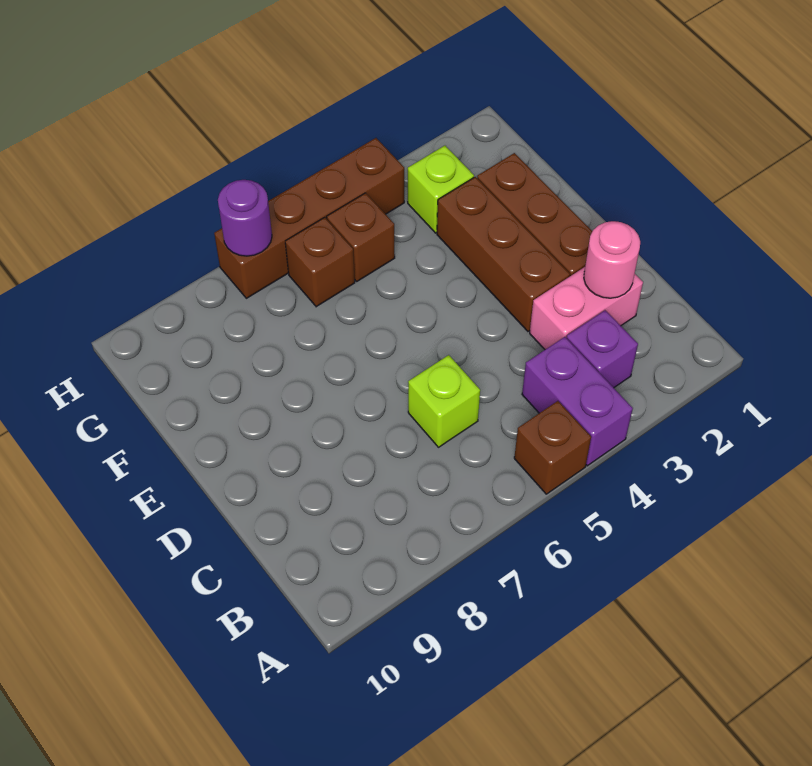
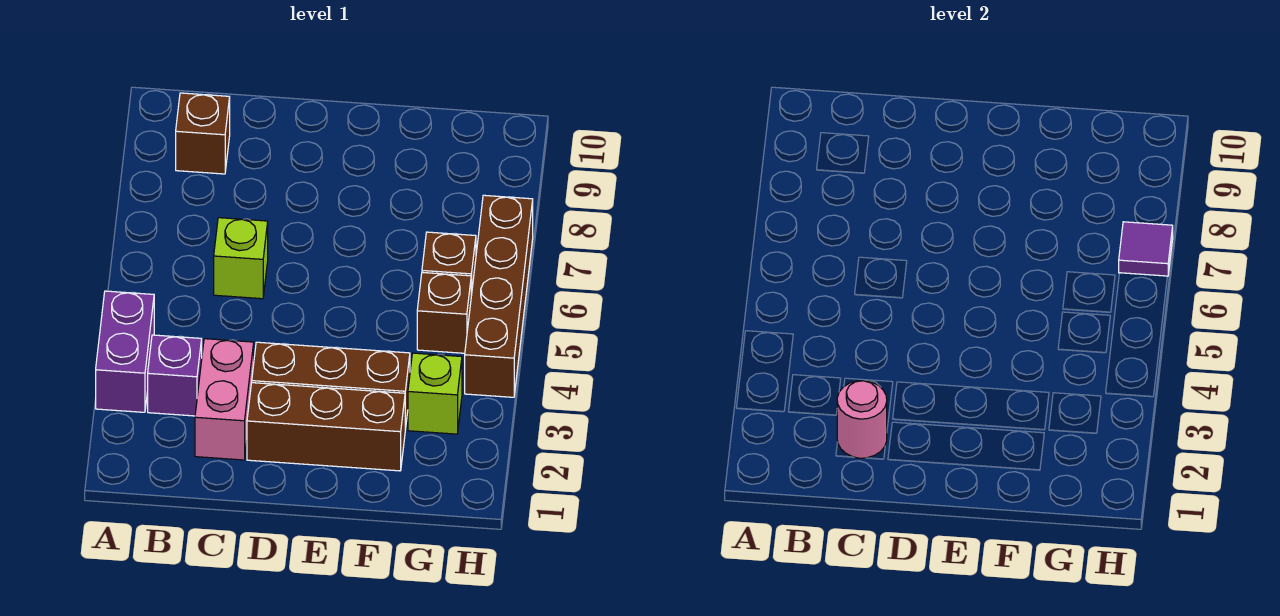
purple 1x2 brick [522,337,633,466] -> purple 1x2 brick turned to [96,291,154,412]
brown 1x1 brick [514,401,591,494] -> brown 1x1 brick moved to [176,93,230,174]
purple 1x1 round brick [218,180,272,256] -> purple 1x1 tile [1119,222,1173,276]

